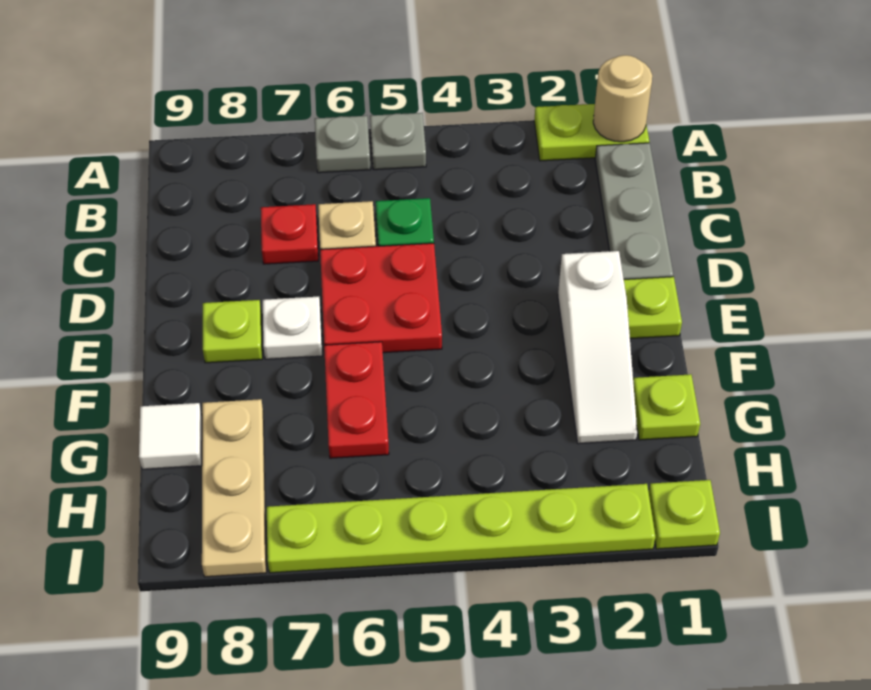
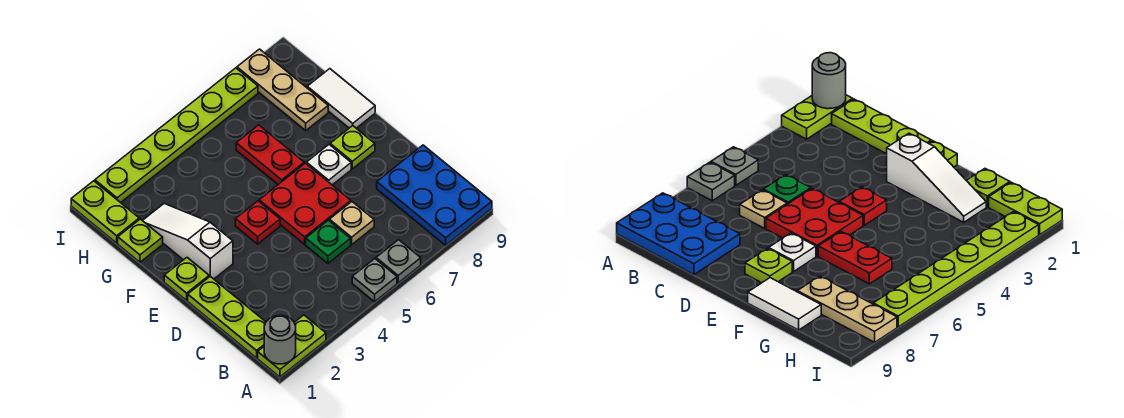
tan 1x1 round brick [593,55,652,142] -> grey 1x1 round brick [264,316,296,364]
none -> blue 2x3 plate [377,145,492,245]
grey 1x3 plate [595,143,673,279] -> lime 1x3 plate [188,276,266,358]
red 1x1 plate [261,204,318,264] -> red 1x1 plate moved to [235,201,280,244]
white 1x1 tile [139,403,202,469] -> white 1x2 tile [307,69,375,128]
lime 1x1 plate [649,480,720,549] -> lime 1x2 plate [71,181,139,243]

